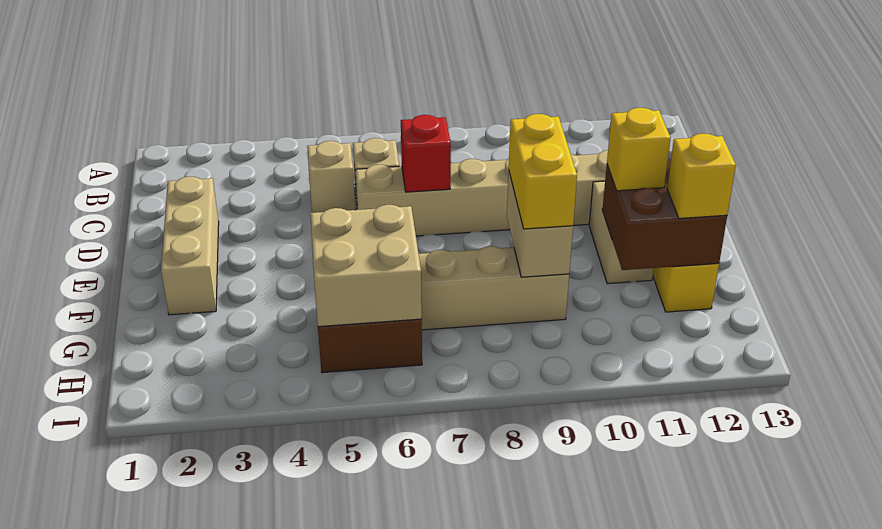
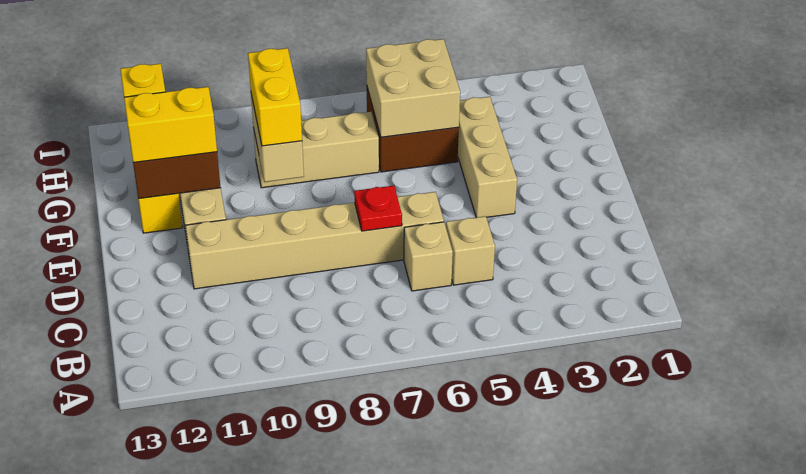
tan 1x3 brick [161,177,219,315] -> tan 1x3 brick moved to [458,97,517,217]
red 1x1 brick [401,115,451,192] -> red 1x1 plate [354,186,402,231]
yellow 1x1 brick [607,108,671,191] -> yellow 1x2 brick [124,87,217,163]

